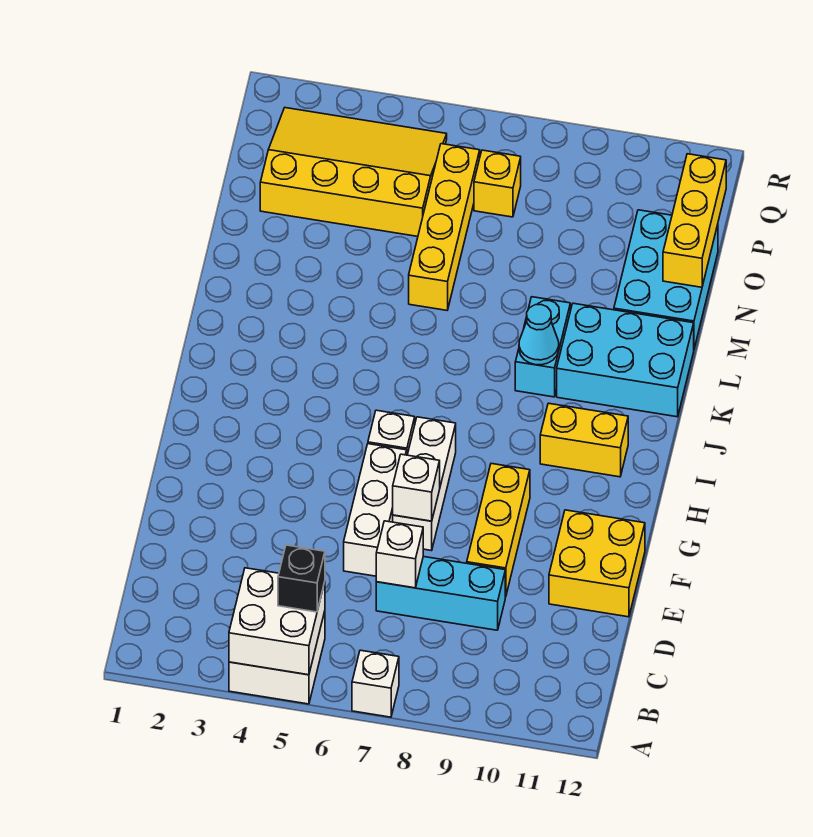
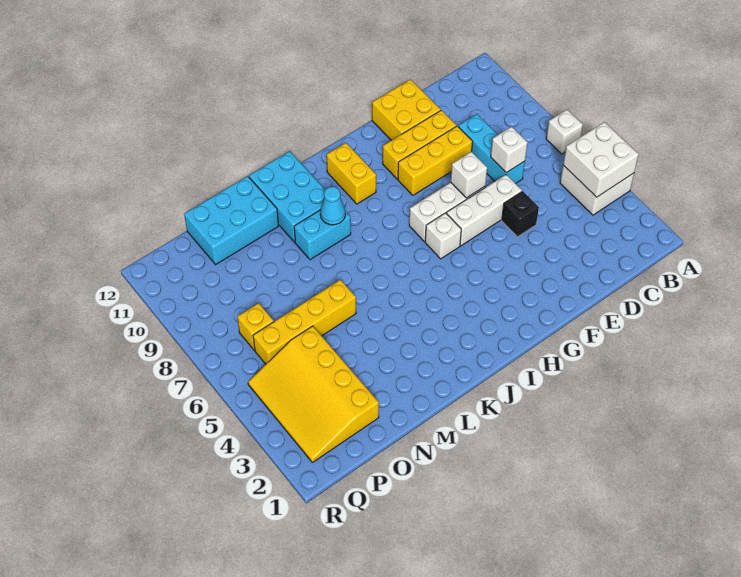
black 1x1 brick [278,545,325,612] -> black 1x1 brick moved to [502,191,539,237]
yellow 1x3 brick [663,154,726,287] -> yellow 1x3 brick moved to [383,110,457,179]

